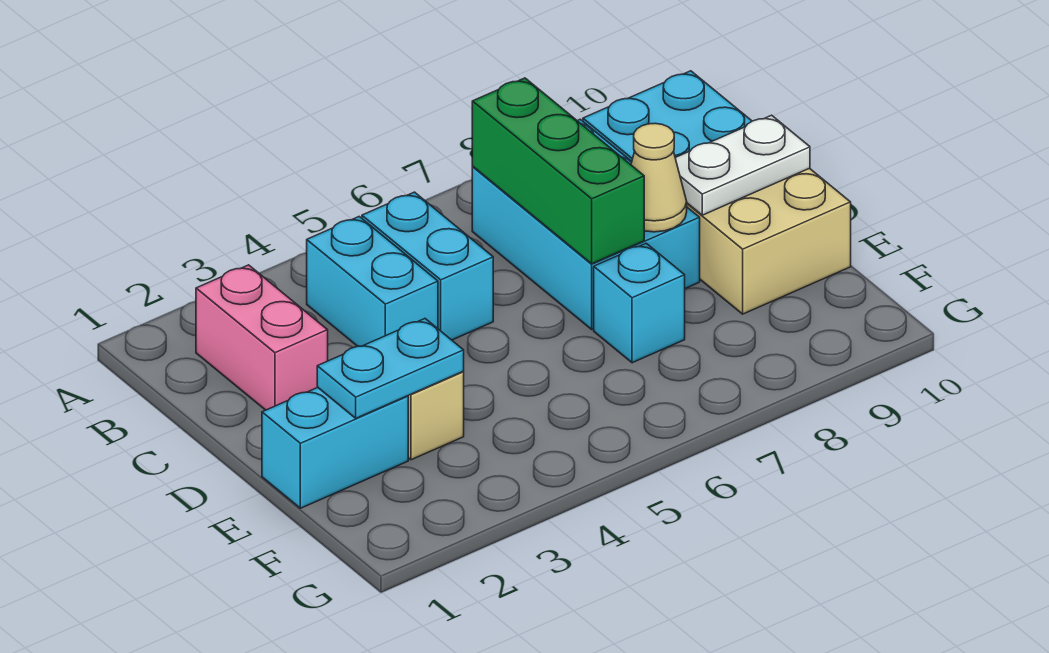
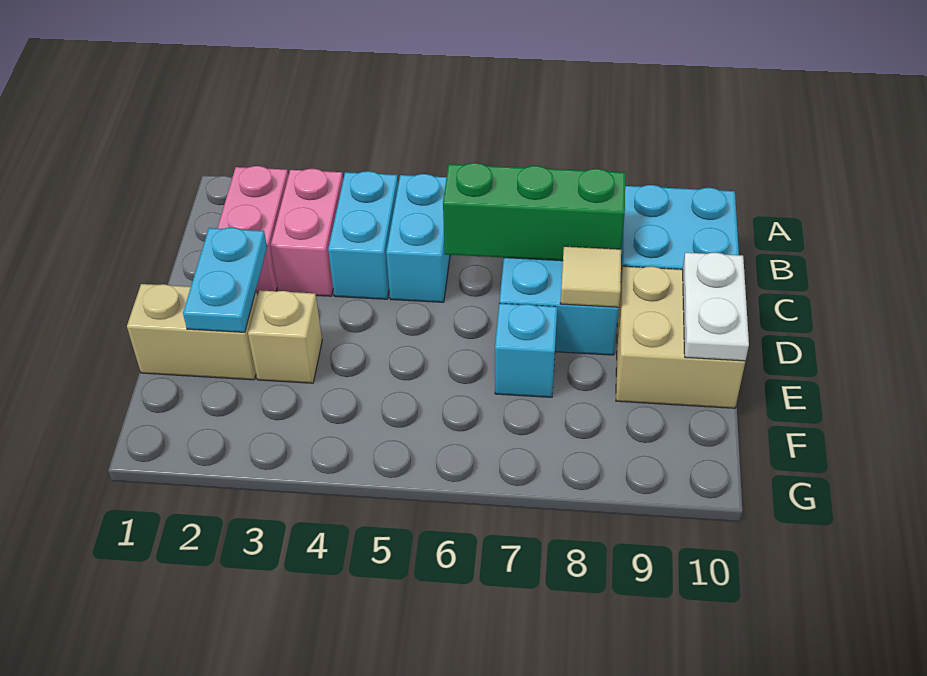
none -> pink 1x2 brick [270,169,343,296]
green 1x3 brick [472,78,644,264] -> green 1x3 brick turned to [443,163,625,261]
tan 1x1 cone [631,123,687,232] -> tan 1x1 tile [560,246,621,307]
white 1x2 plate [675,115,810,215] -> white 1x2 plate turned to [683,252,749,361]
cyan 1x2 brick [262,388,408,508] -> tan 1x2 brick [127,284,257,380]
cyan 1x2 plate [317,319,464,418] -> cyan 1x2 plate turned to [183,228,267,332]

